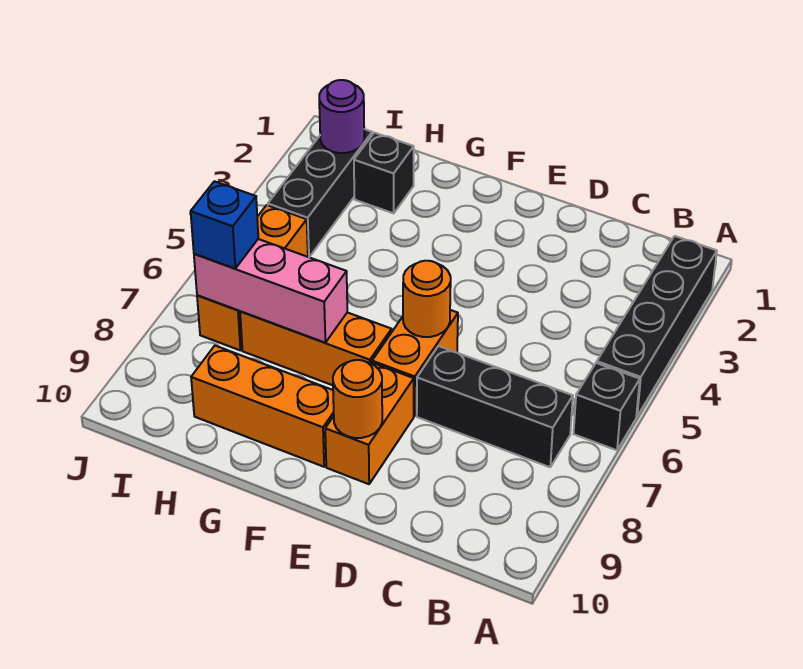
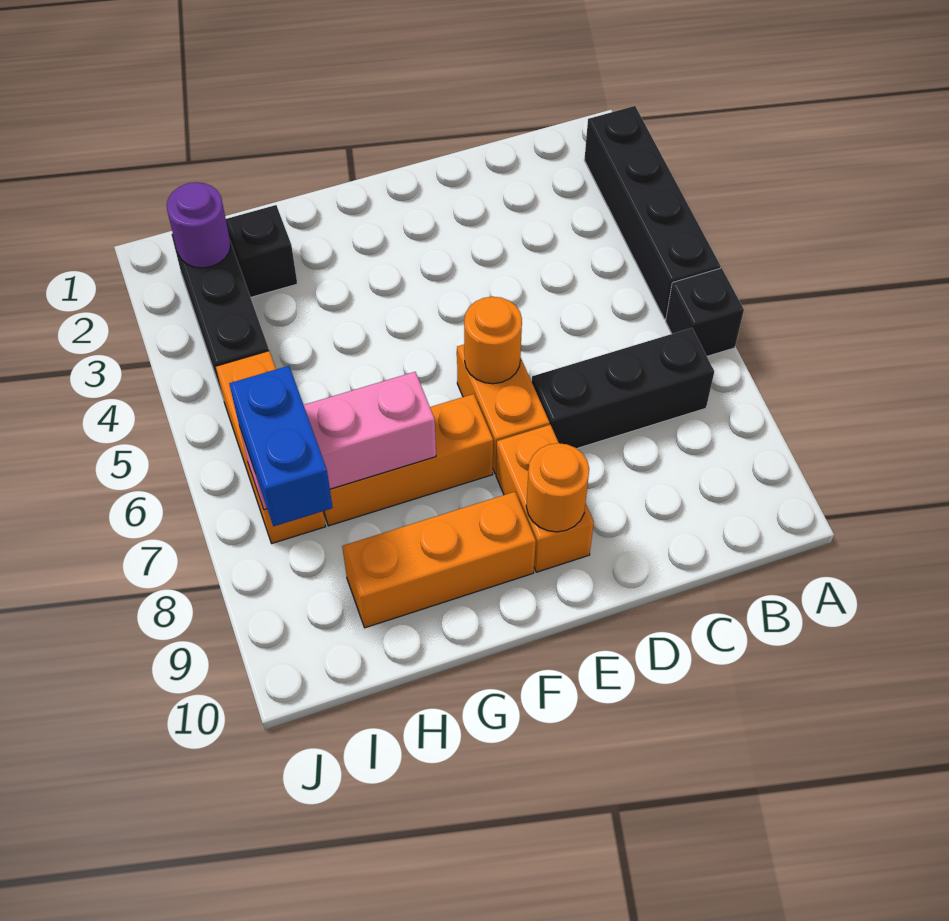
blue 1x1 brick [191,181,258,268] -> blue 1x2 brick [229,366,333,526]

